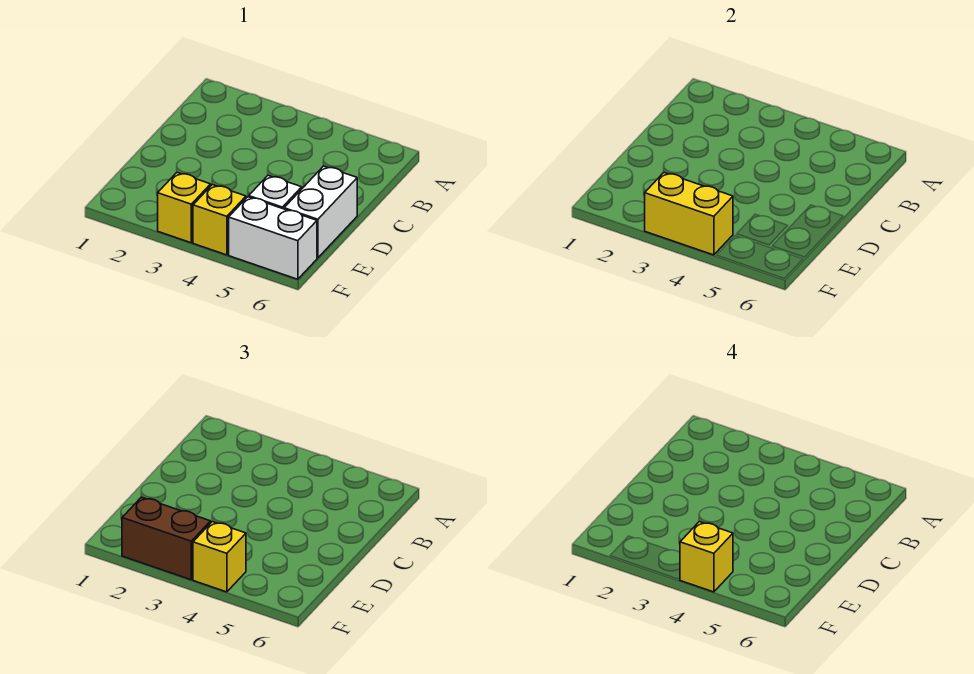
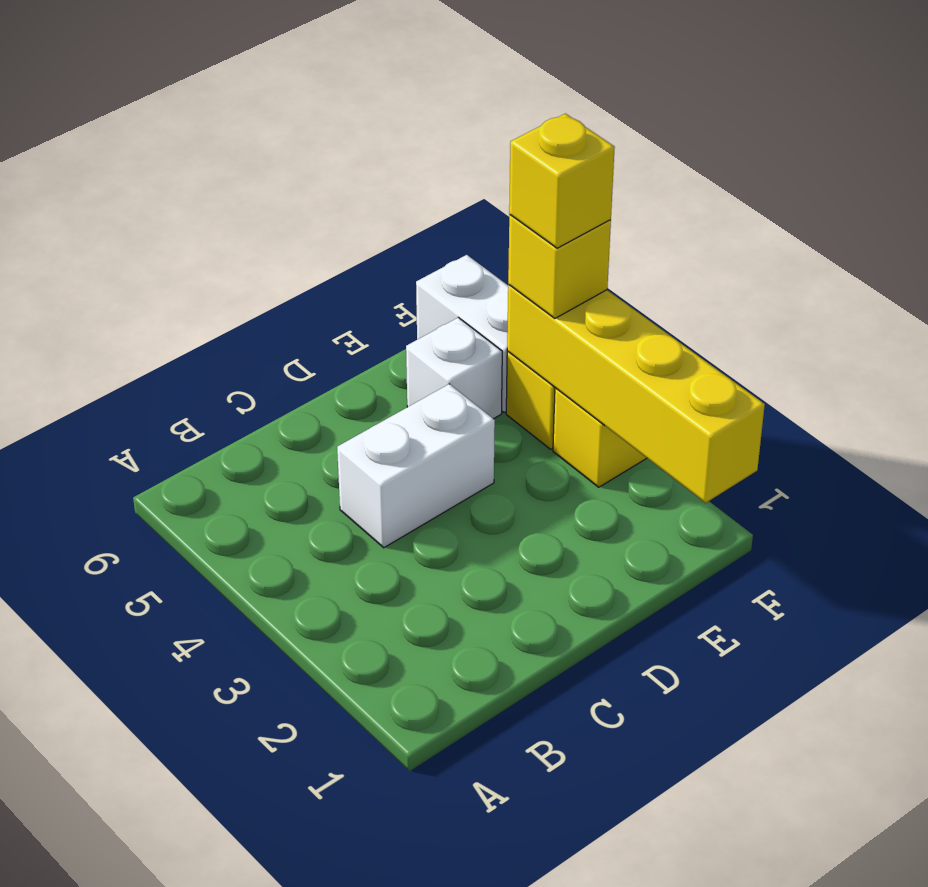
white 1x2 brick [284,166,357,258] -> white 1x2 brick moved to [337,384,495,548]
brown 1x2 brick [122,497,211,580] -> none
yellow 1x2 brick [645,173,733,255] -> yellow 1x4 brick [507,285,765,503]

